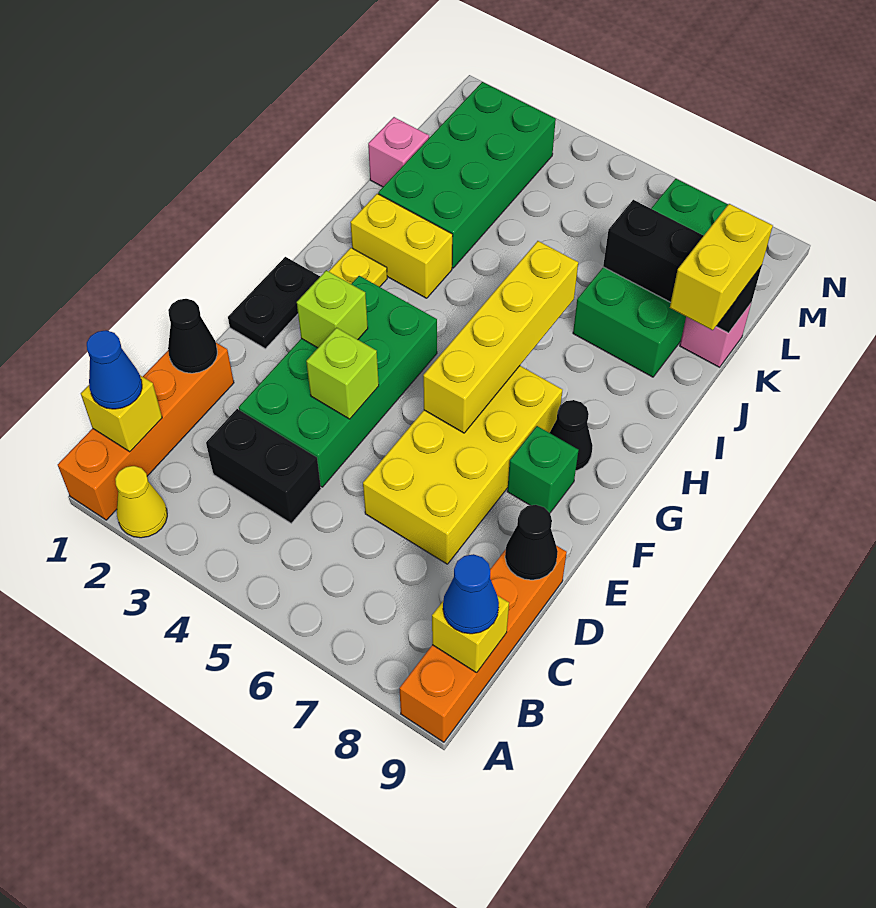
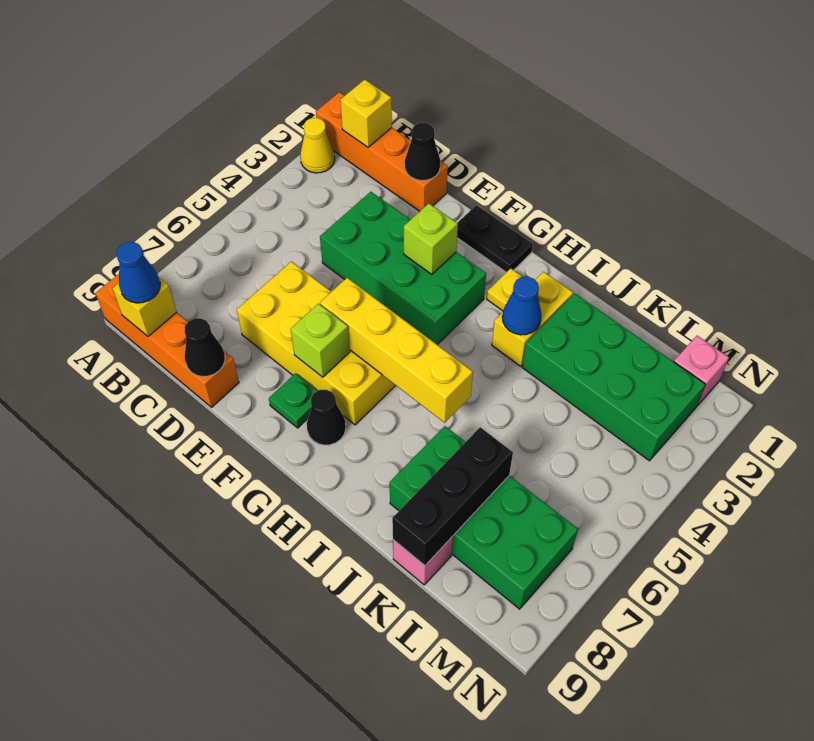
blue 1x1 cone [87,330,142,409] -> blue 1x1 cone moved to [502,277,542,335]
black 1x2 brick [206,409,321,523] -> none
lime 1x1 brick [306,327,379,419] -> lime 1x1 brick moved to [291,304,350,377]
green 1x1 brick [507,426,579,513] -> green 1x1 plate [269,373,318,428]
yellow 1x2 brick [670,204,773,330] -> none
pink 1x1 brick [368,117,429,187] -> pink 1x1 brick moved to [674,336,729,406]

